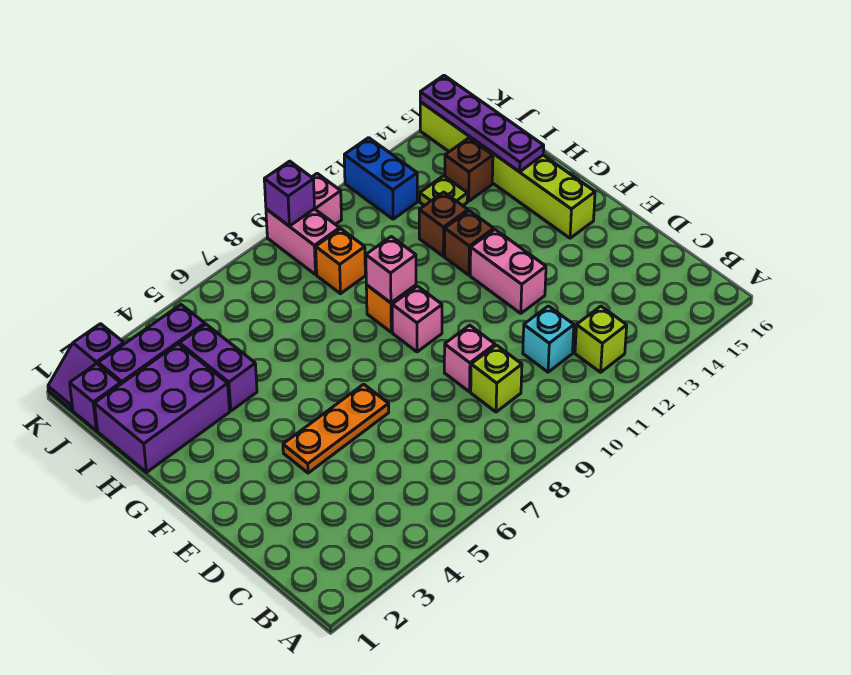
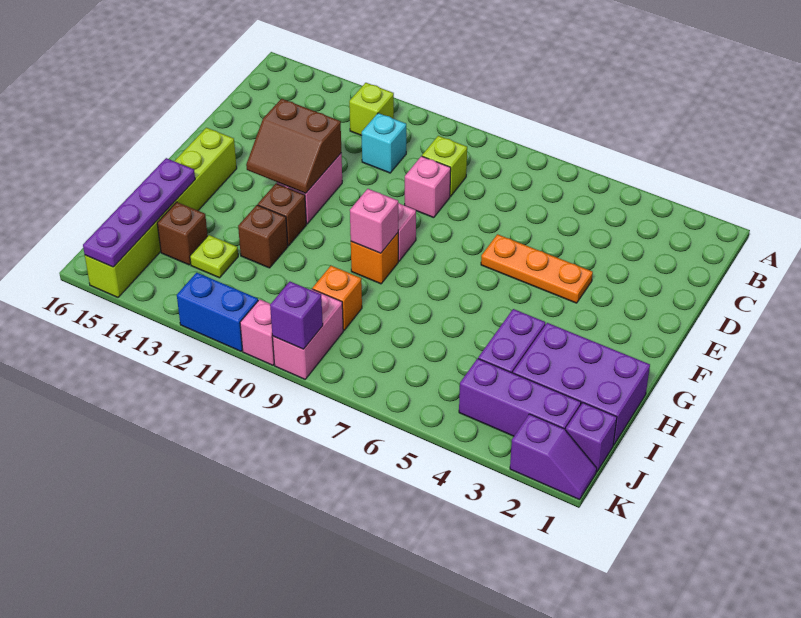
none -> brown 2x2 slope [246,99,341,193]
blue 1x2 brick [344,138,417,219] -> blue 1x2 brick turned to [177,273,258,351]

